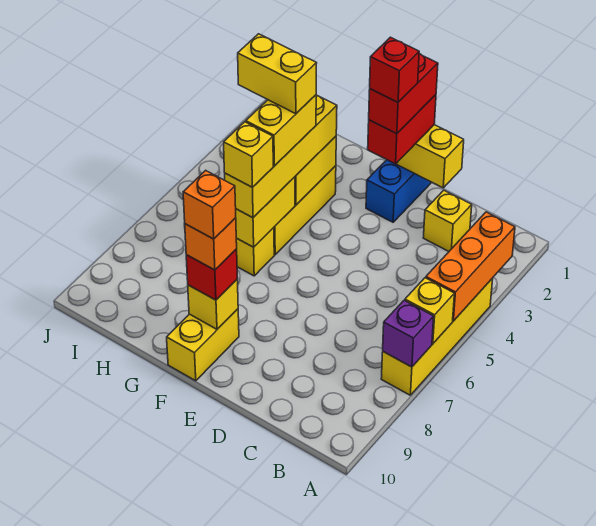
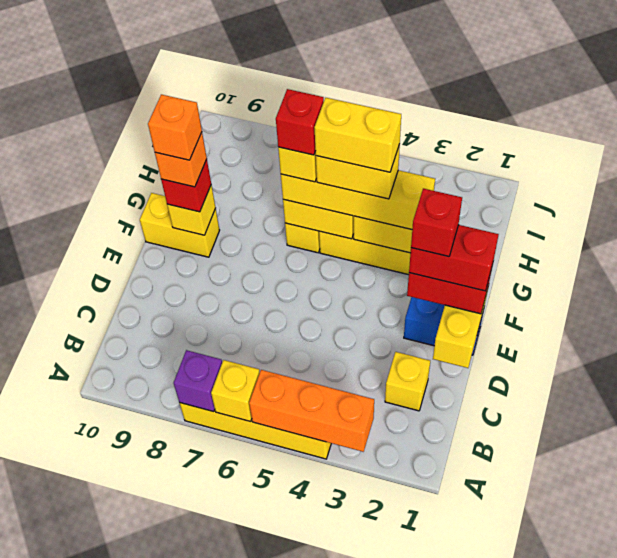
yellow 1x2 brick [238,34,317,114] -> yellow 1x2 brick turned to [314,98,401,172]
none -> red 1x1 brick [276,89,324,155]

